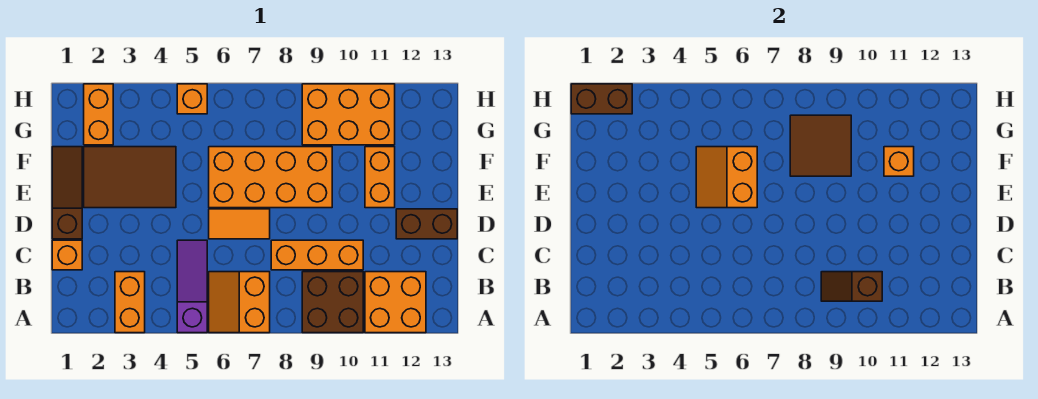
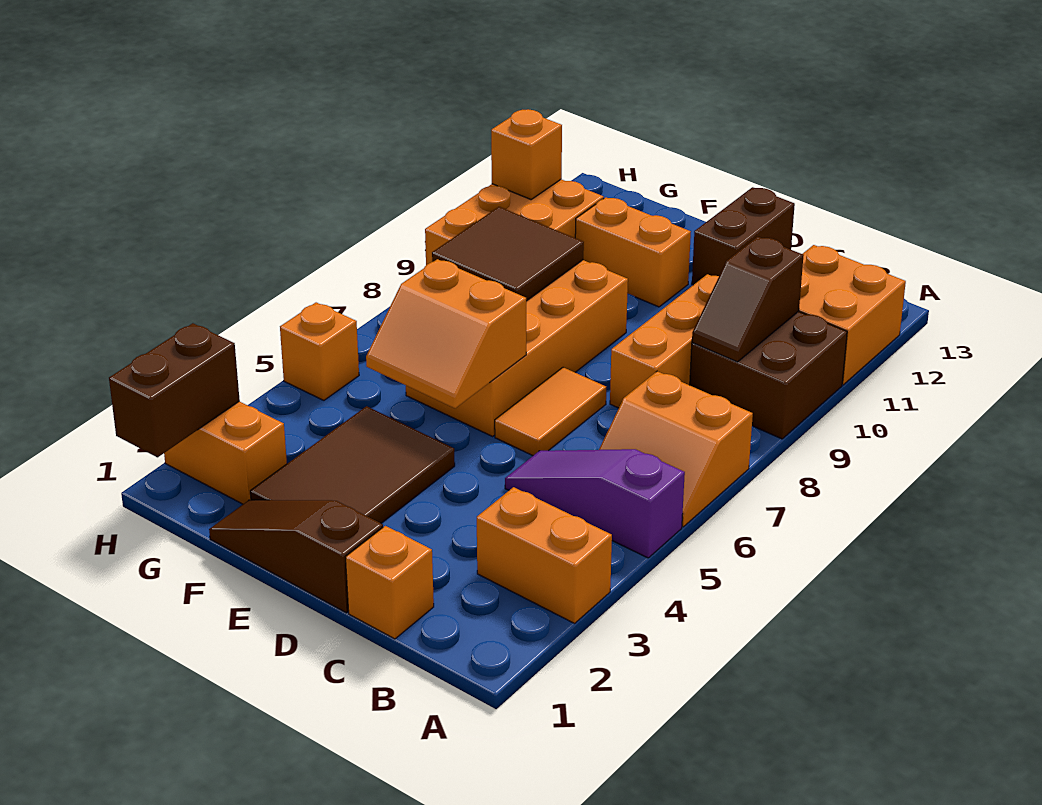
orange 1x1 brick [884,147,914,176] -> orange 1x1 brick moved to [491,109,562,199]

